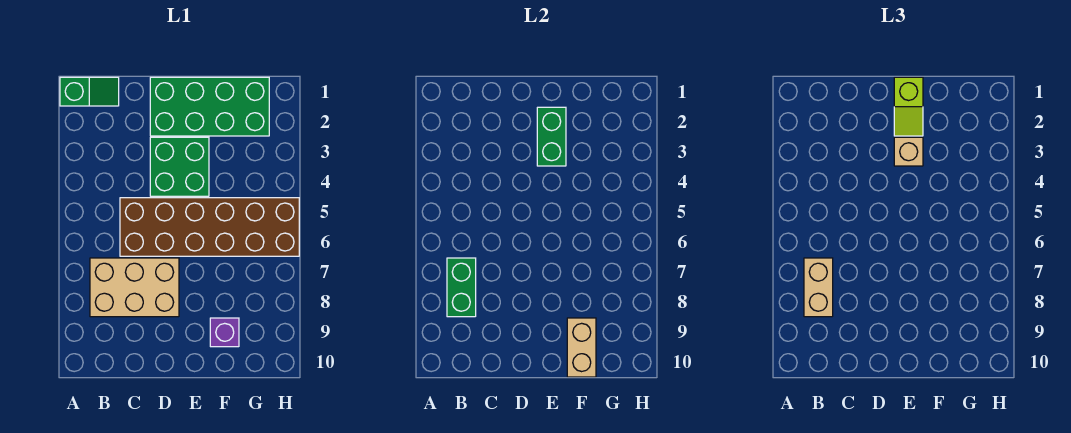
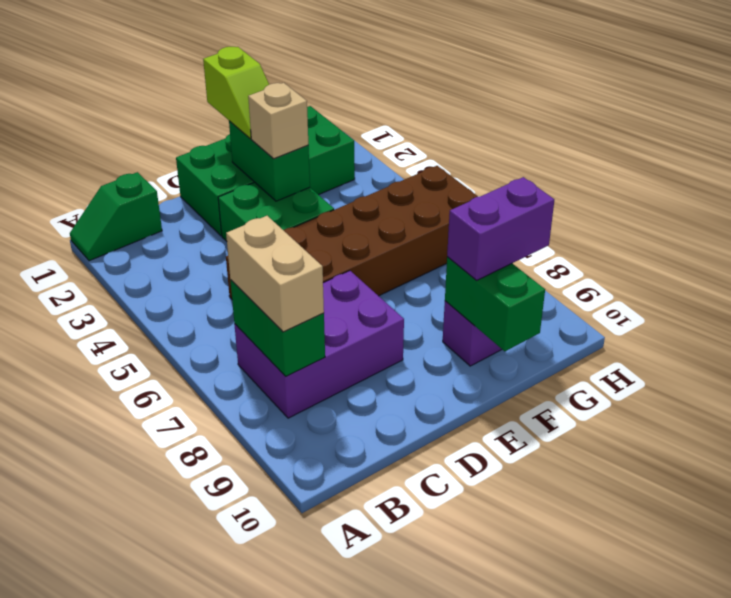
green 1x2 slope [60,77,119,106] -> green 1x2 slope turned to [70,172,162,261]
tan 2x3 brick [90,258,179,317] -> purple 2x3 brick [234,271,404,418]
tan 1x2 brick [567,318,596,377] -> green 1x2 brick [445,257,545,351]
none -> purple 1x2 brick [447,177,554,281]

